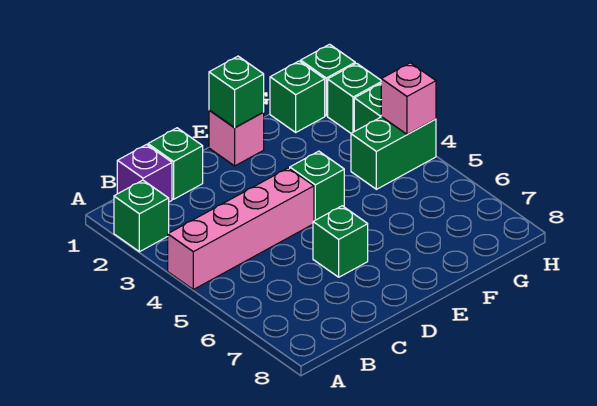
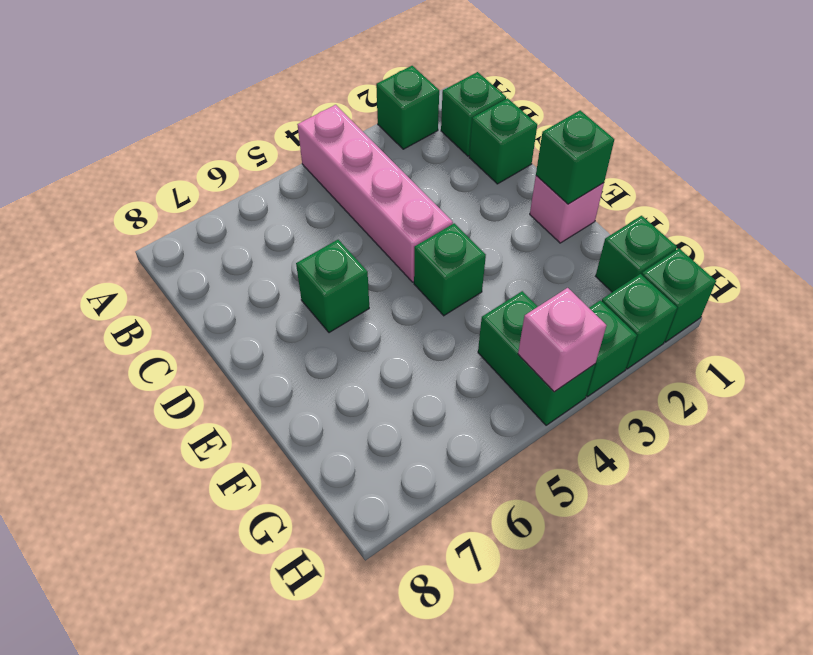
purple 1x1 brick [117,145,172,202] -> green 1x1 brick [441,72,506,156]

